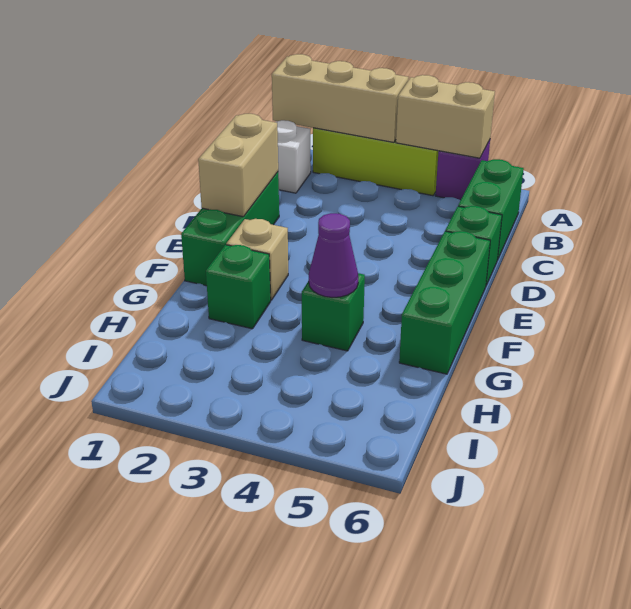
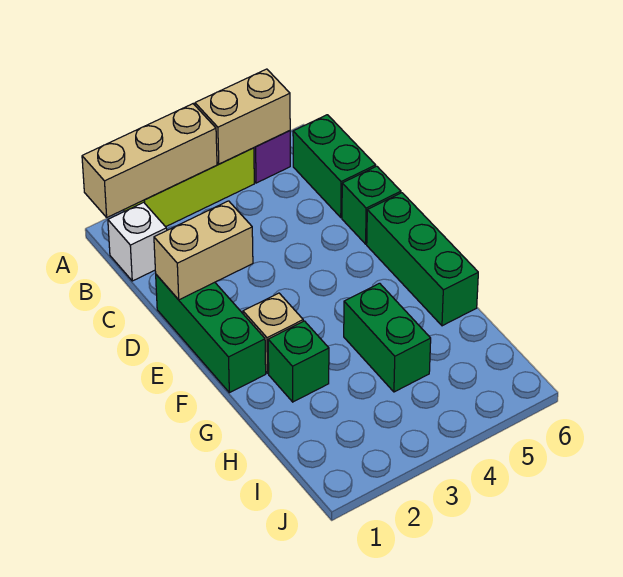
tan 1x2 brick [198,114,278,217] -> tan 1x2 brick turned to [154,201,253,300]
green 1x1 brick [302,273,365,351] -> green 1x2 brick [344,283,431,392]
purple 1x1 cone [309,213,358,297] -> none

